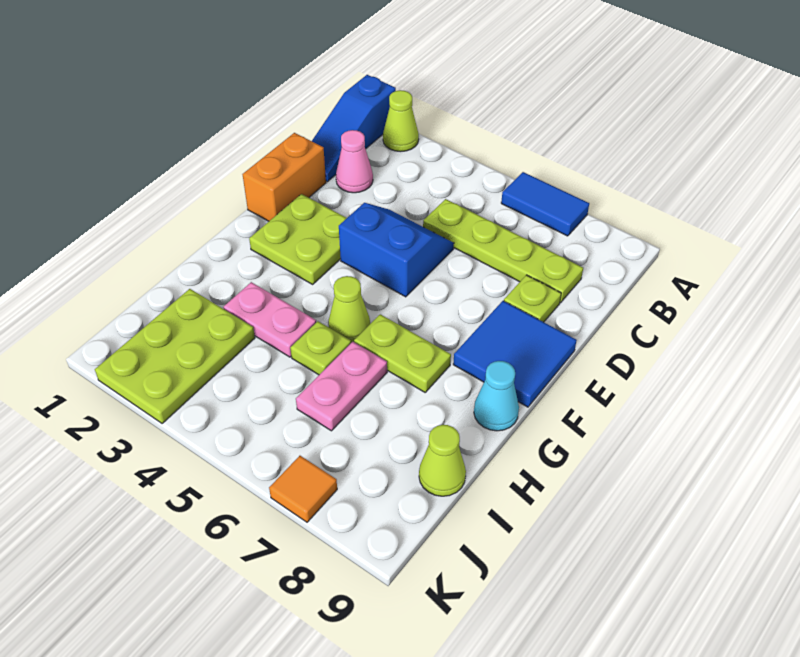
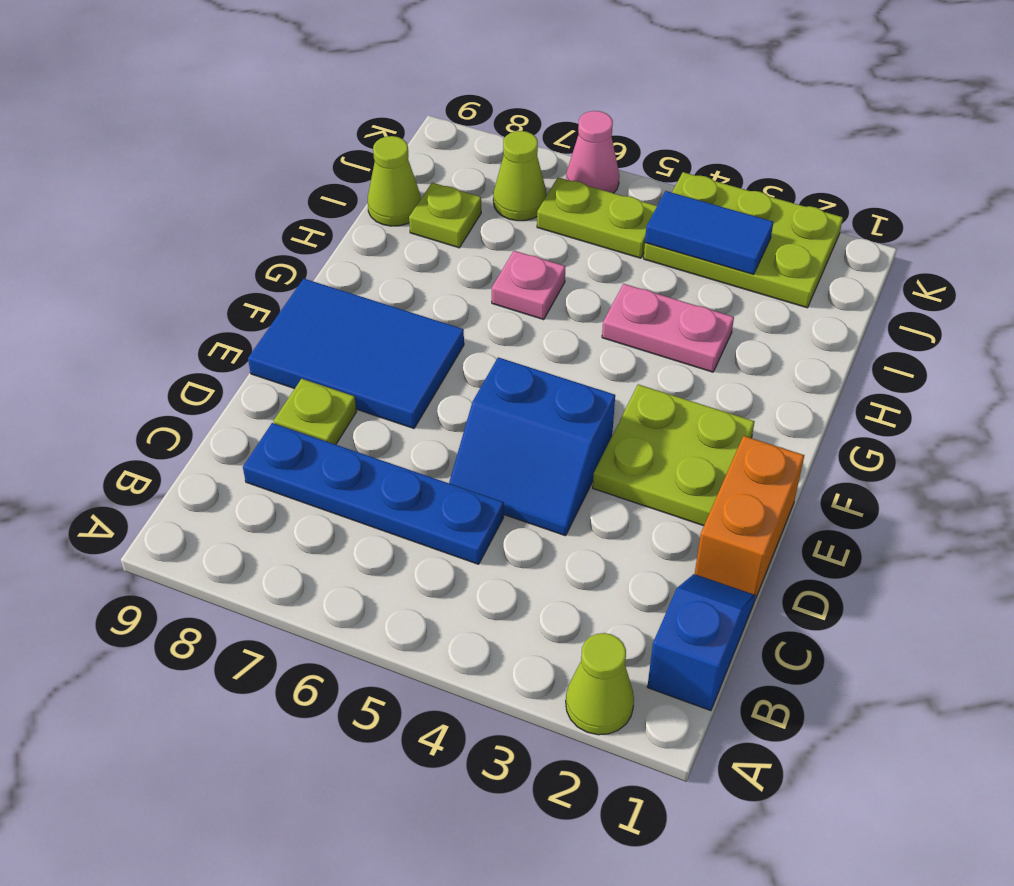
blue 1x3 slope [312,75,396,182] -> blue 1x2 slope [647,574,755,711]
blue 1x2 tile [501,172,589,236] -> blue 1x2 tile moved to [645,191,773,274]
pink 1x1 cone [336,130,373,193] -> pink 1x1 cone moved to [566,111,619,193]
lime 1x4 plate [423,199,583,303] -> blue 1x4 plate [243,423,504,564]
blue 2x2 tile [453,301,577,407] -> blue 2x3 tile [248,279,464,428]
lime 1x1 cone [328,276,370,343] -> lime 1x1 cone moved to [493,131,547,221]
lime 1x2 plate [354,314,451,392] -> lime 1x2 plate moved to [537,177,657,258]
cyan 1x1 cone [474,361,519,431] -> none
lime 1x1 plate [290,321,351,375] -> lime 1x1 plate moved to [409,183,481,248]
pink 1x2 plate [296,342,387,431] -> pink 1x1 plate [492,251,565,319]
lime 2x3 plate [95,289,255,424] -> lime 2x3 plate turned to [644,172,843,308]
orange 1x1 tile [269,456,337,522] -> none

